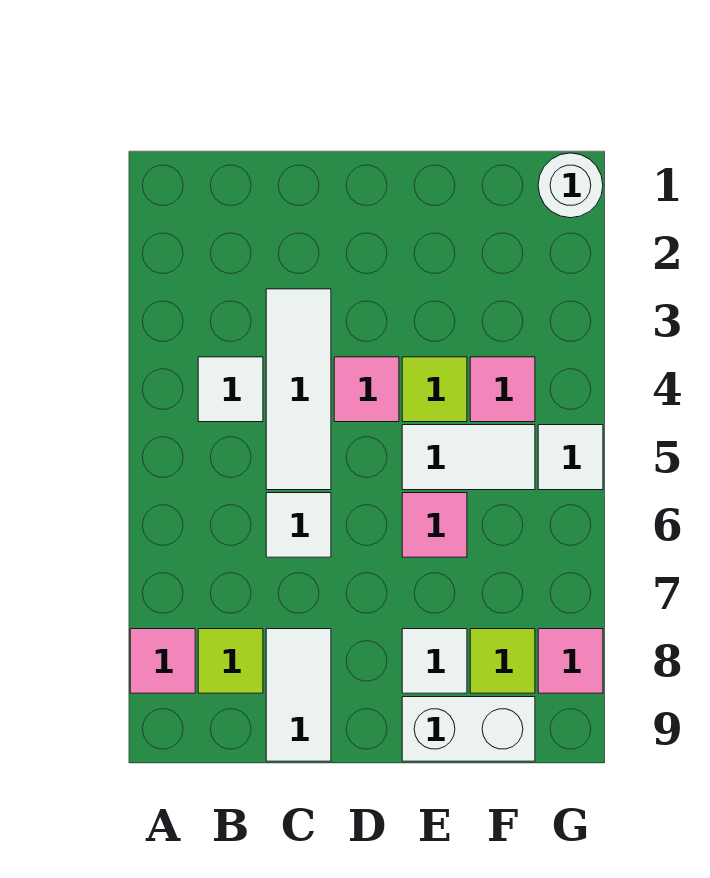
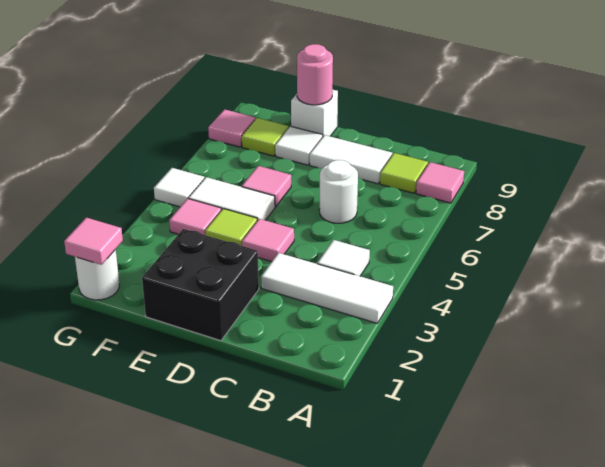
white 1x3 tile [266,289,331,490] -> white 1x3 tile turned to [261,253,393,323]
white 1x1 tile [266,493,331,557] -> white 1x1 round brick [319,160,358,223]
white 1x2 tile [266,629,331,761] -> white 1x2 tile turned to [310,135,392,184]
none -> black 2x2 brick [142,229,259,341]
white 1x2 brick [402,697,535,761] -> white 1x1 brick [291,89,338,136]
none -> pink 1x1 round brick [297,44,333,105]
none -> pink 1x1 tile [64,218,123,265]

